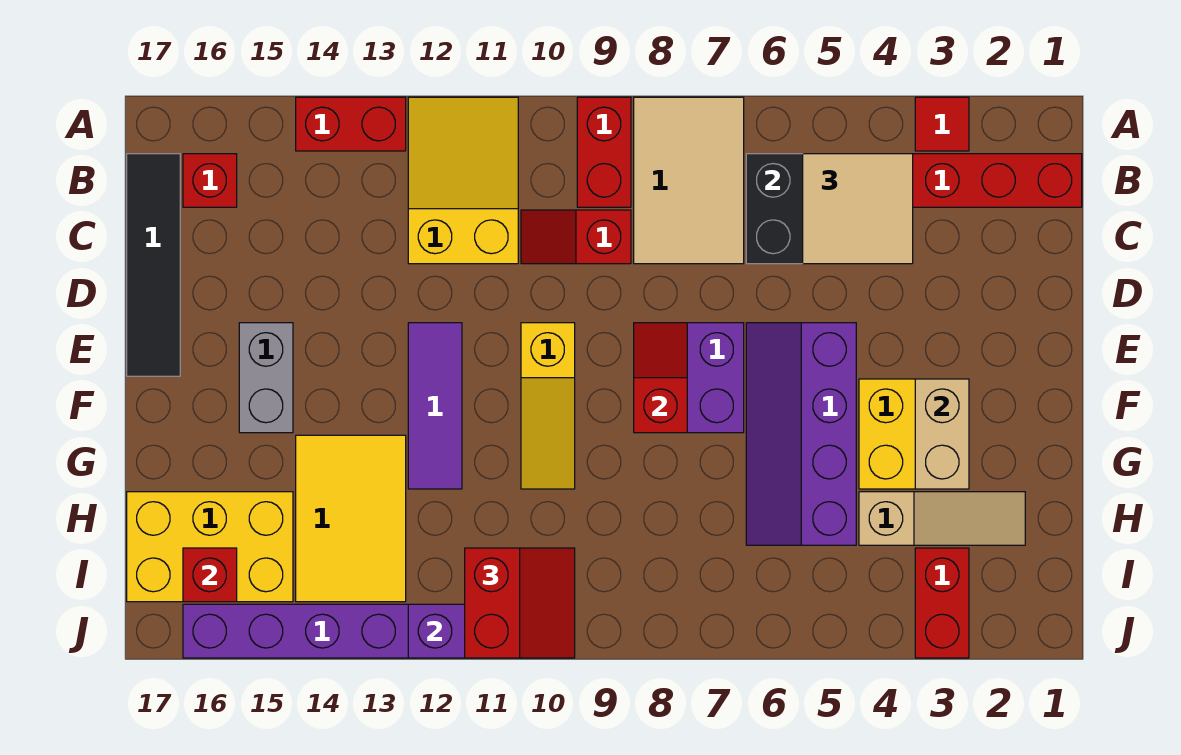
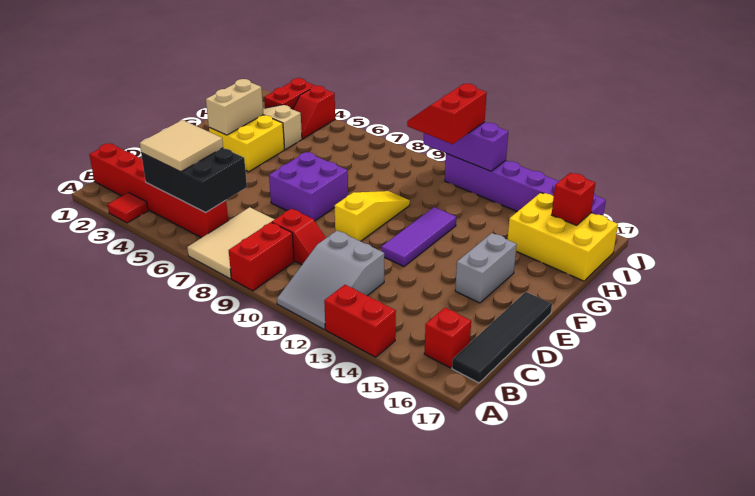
yellow 2x3 slope [408,97,518,264] -> grey 2x3 slope [277,231,384,329]
purple 2x4 slope [746,323,856,545] -> none
red 1x2 slope [634,323,687,433] -> red 1x2 slope moved to [293,86,335,139]
yellow 2x3 tile [296,435,406,602] -> none

